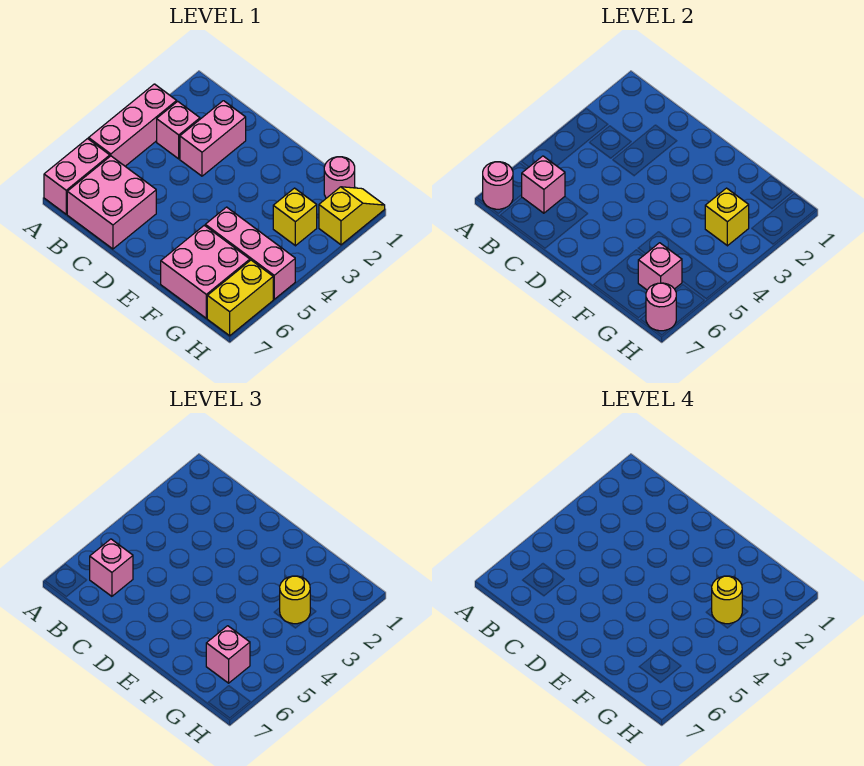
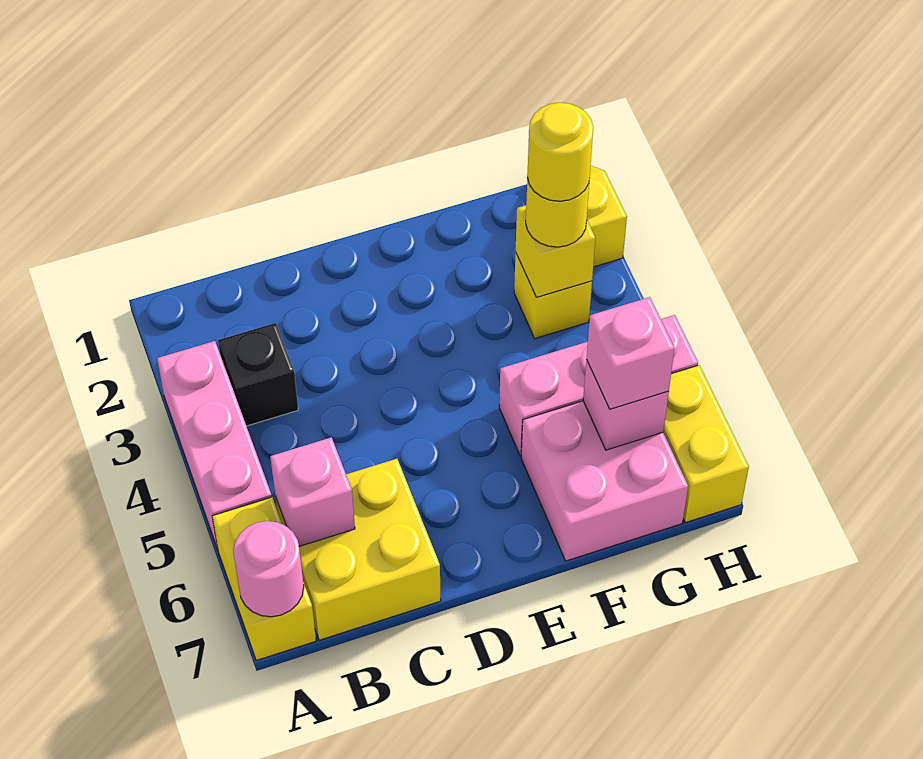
pink 1x2 brick [44,139,110,214] -> yellow 1x2 brick [212,497,316,661]
pink 1x1 brick [157,101,200,159] -> black 1x1 brick [218,323,298,426]
pink 2x2 brick [67,156,156,249] -> yellow 2x2 brick [276,459,441,640]
pink 1x1 brick [90,539,133,596] -> none
pink 1x2 brick [180,101,246,176] -> none
pink 1x1 round brick [324,157,355,198] -> none
pink 1x1 round brick [646,283,676,331] -> none

